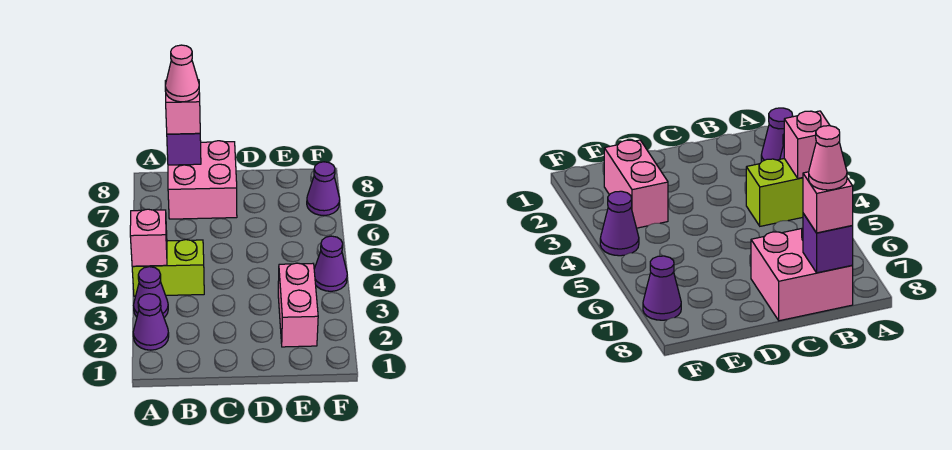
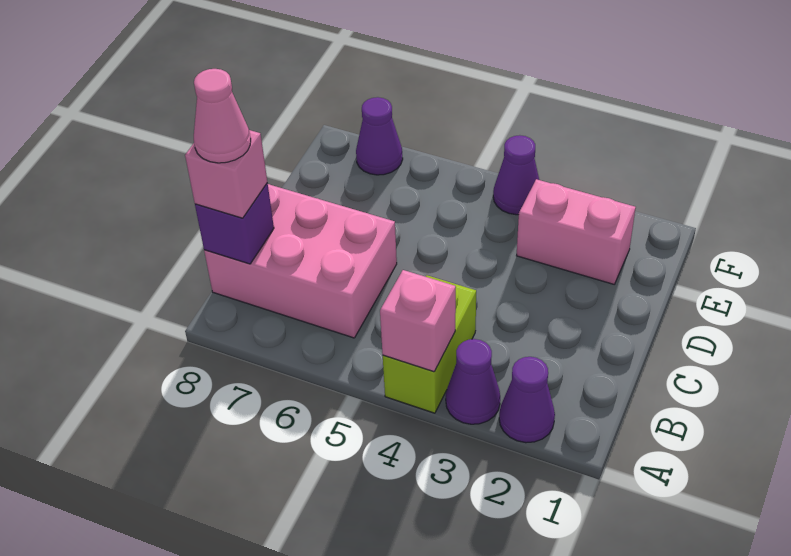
pink 2x2 brick [168,141,237,219] -> pink 2x3 brick [204,184,397,338]

